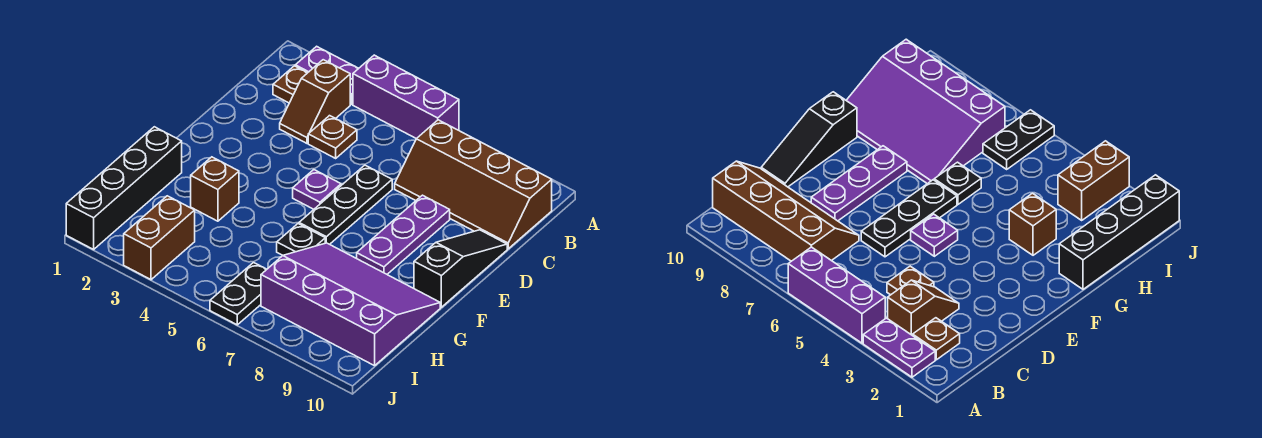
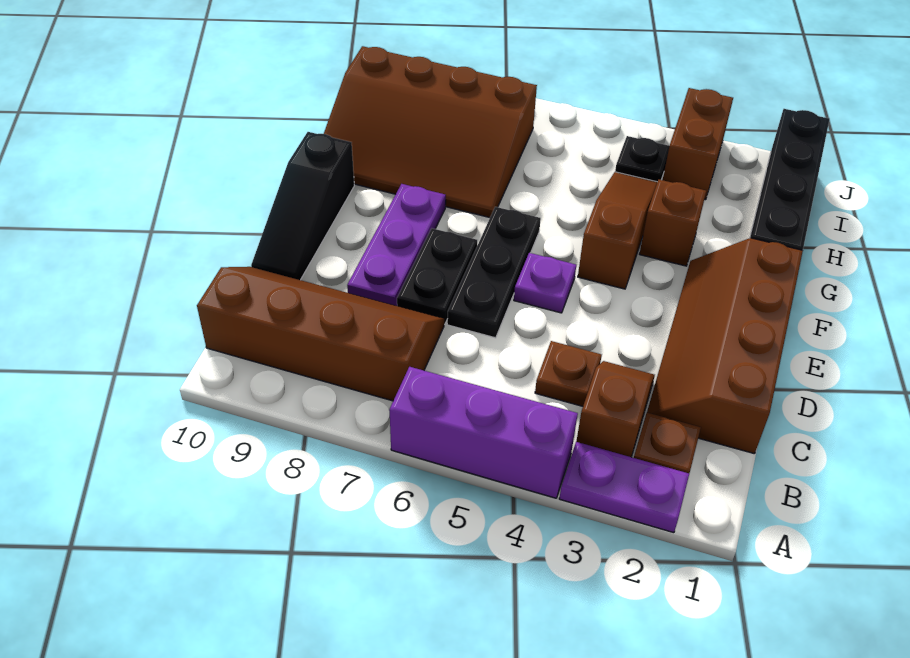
none -> brown 2x4 slope [647,238,803,454]
none -> brown 1x3 slope [578,172,657,289]
black 1x1 plate [277,224,325,255] -> black 1x1 plate moved to [615,136,669,182]
purple 3x4 slope [261,243,440,366] -> brown 3x4 slope [324,46,537,218]
black 1x2 plate [210,263,267,325] -> black 1x2 plate moved to [397,228,477,324]

